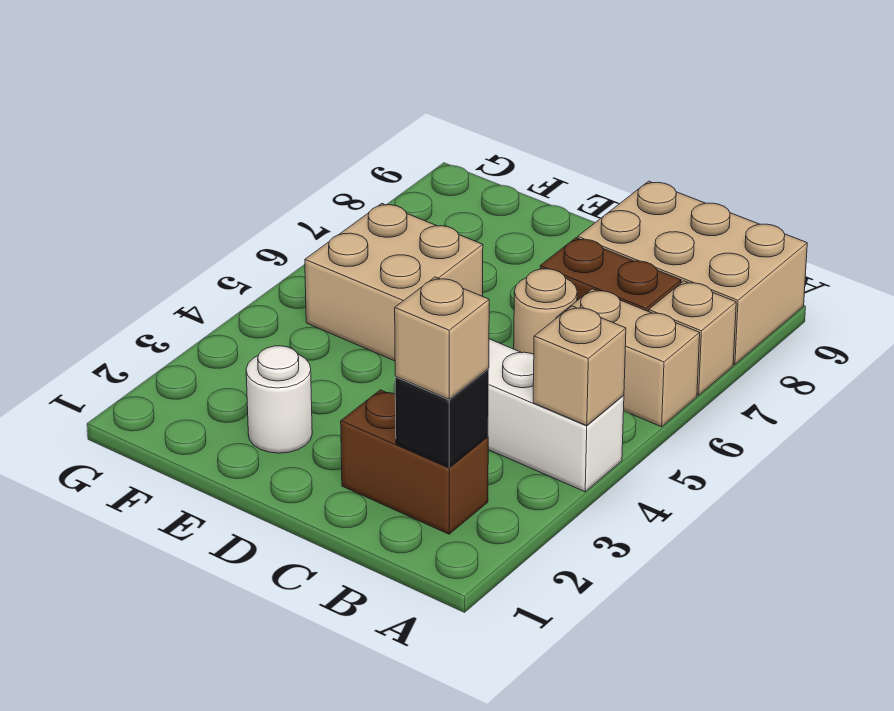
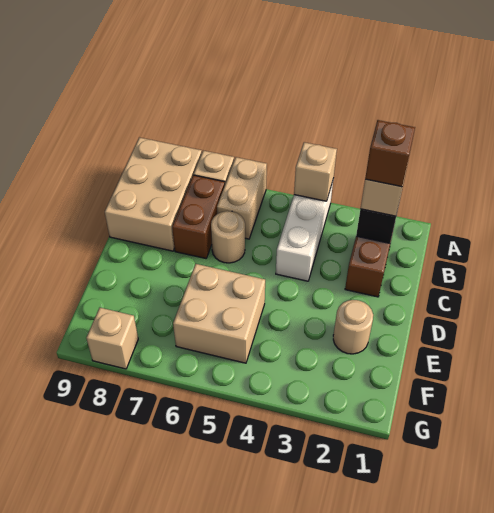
none -> brown 1x1 brick [365,120,415,187]
white 1x1 round brick [246,346,312,453] -> tan 1x1 round brick [333,300,373,354]
none -> tan 1x1 brick [86,308,138,369]

